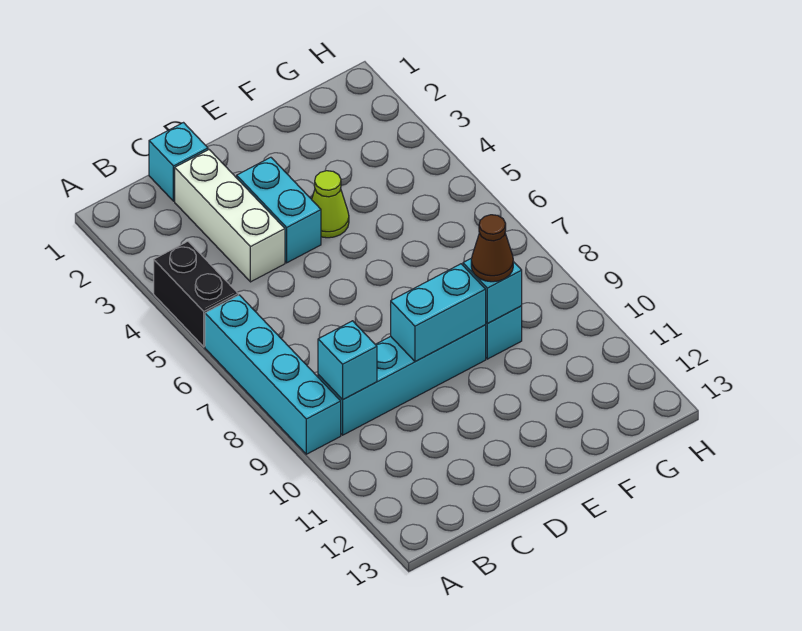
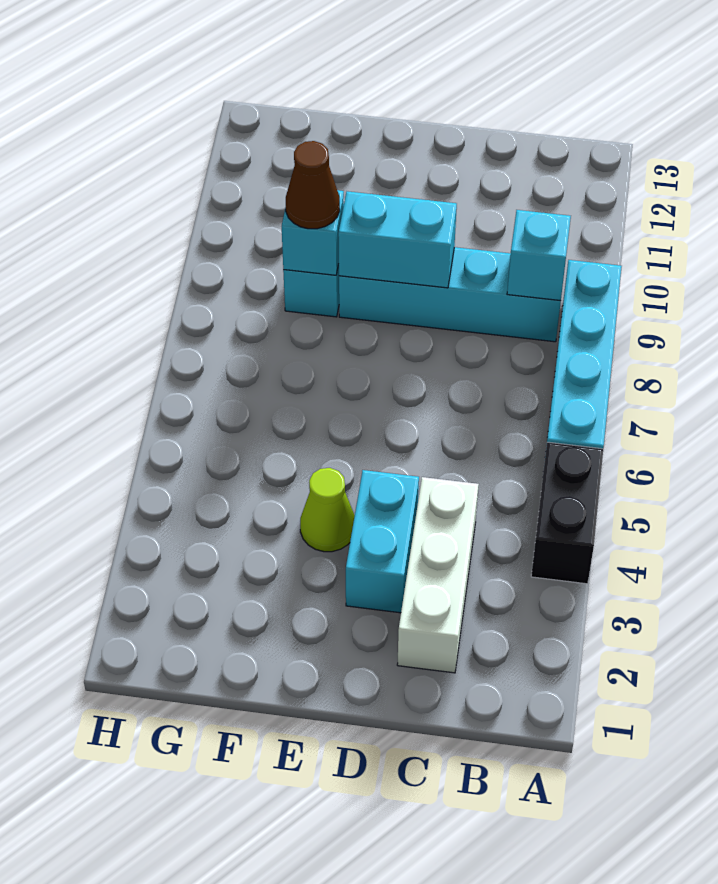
cyan 1x1 brick [149,123,208,201] -> none

